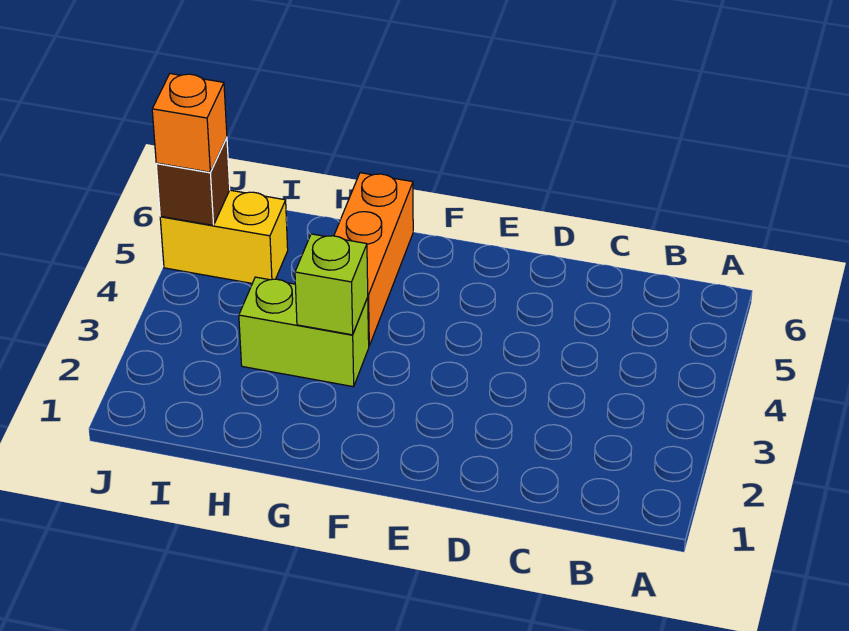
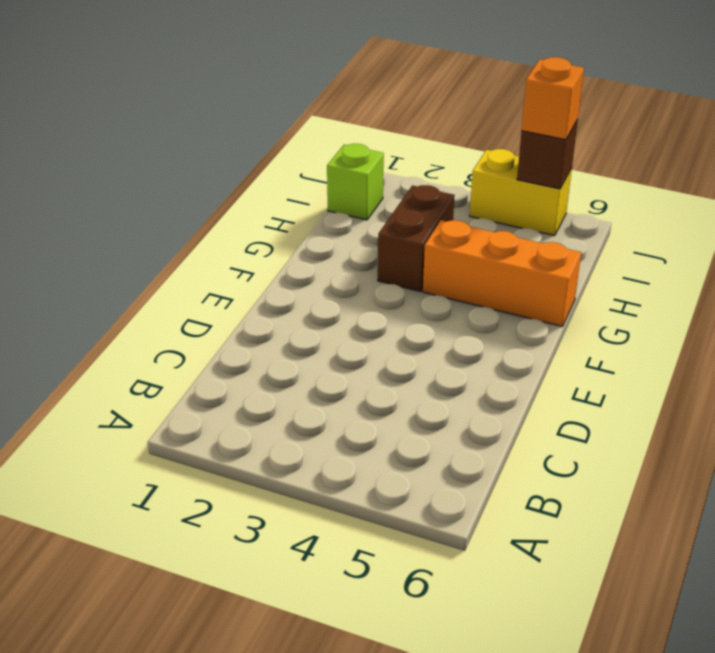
lime 1x2 brick [239,277,369,387] -> brown 1x2 brick [378,185,455,291]
lime 1x1 brick [295,234,368,335] -> lime 1x1 brick moved to [327,144,384,220]
yellow 1x2 brick [160,190,288,283] -> yellow 1x2 brick turned to [470,149,572,236]

